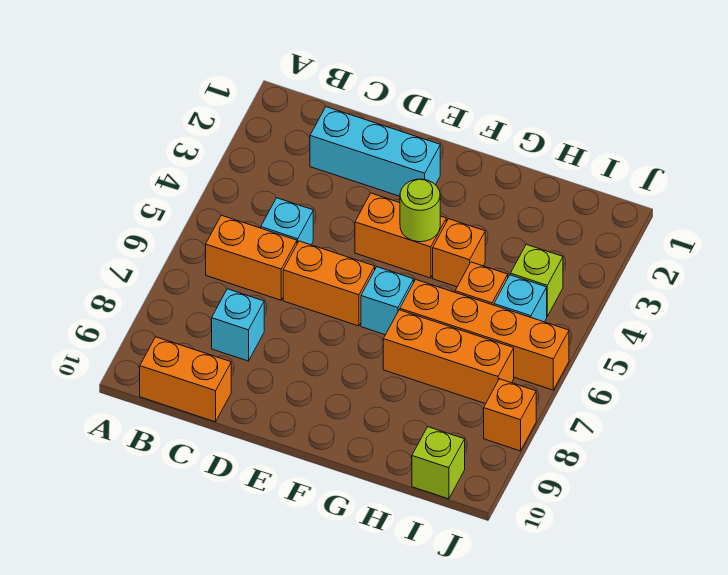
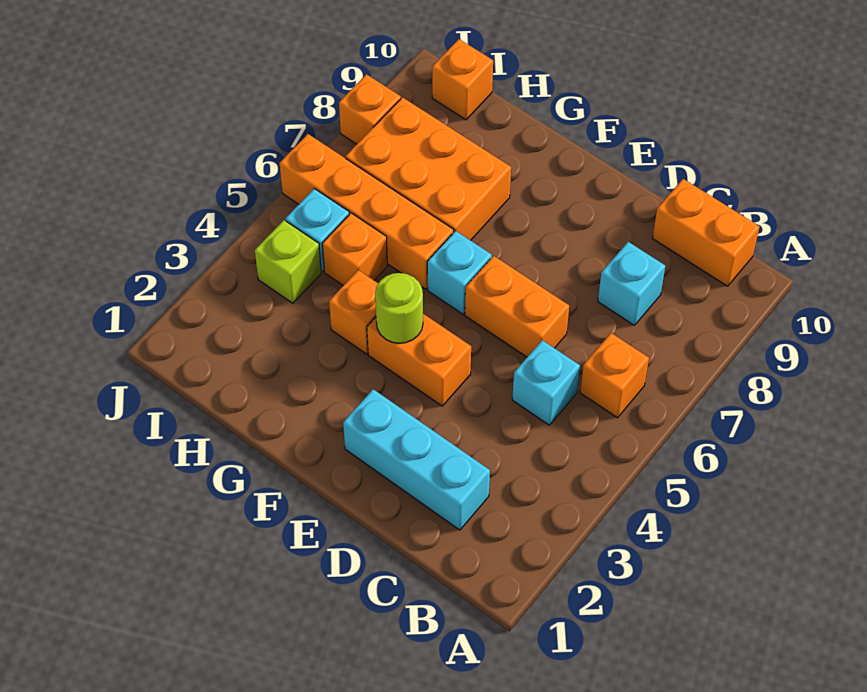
orange 1x2 brick [206,215,297,300] -> orange 1x1 brick [580,333,649,418]
orange 1x3 brick [383,310,514,404] -> orange 2x3 brick [346,97,511,240]
lime 1x1 brick [412,427,465,499] -> orange 1x1 brick [432,39,493,120]

